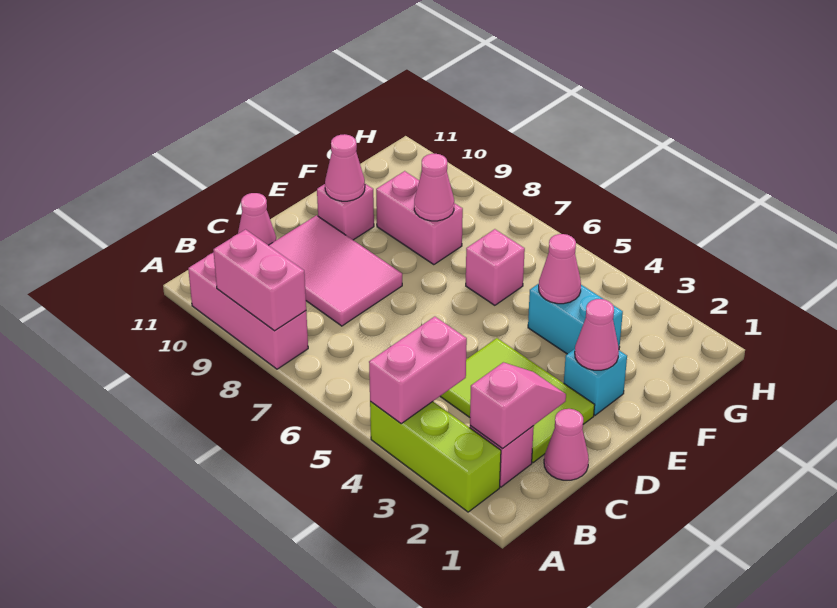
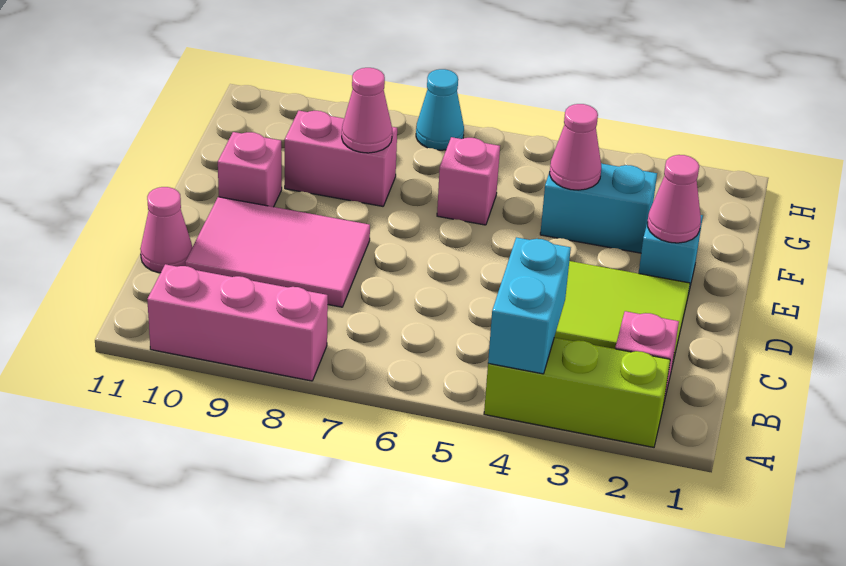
pink 1x2 brick [369,317,467,423] -> cyan 1x2 brick [488,237,571,374]
pink 1x2 brick [213,230,306,331] -> none
pink 1x2 slope [470,362,566,449] -> none
pink 1x1 cone [544,409,589,480] -> none
pink 1x1 cone [325,134,365,201] -> none
none -> cyan 1x1 cone [416,69,464,150]

